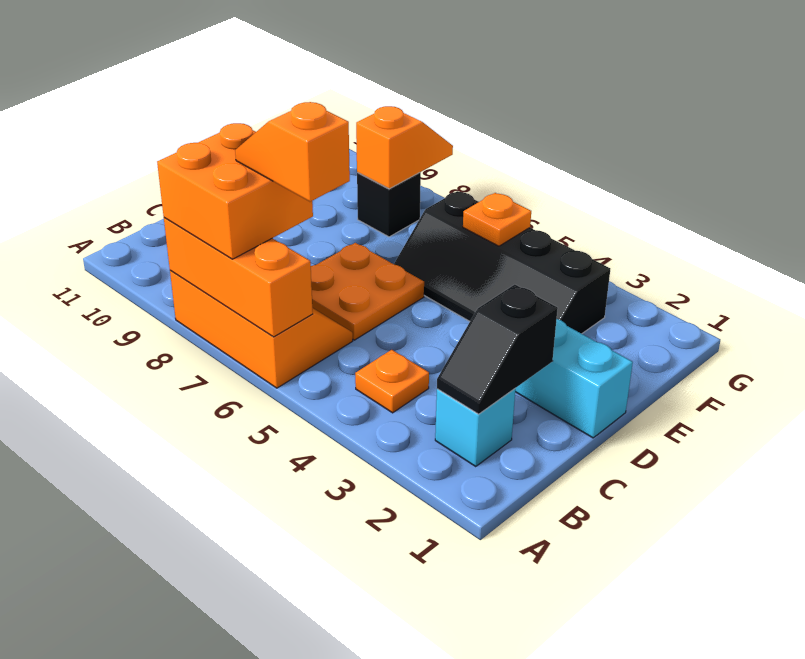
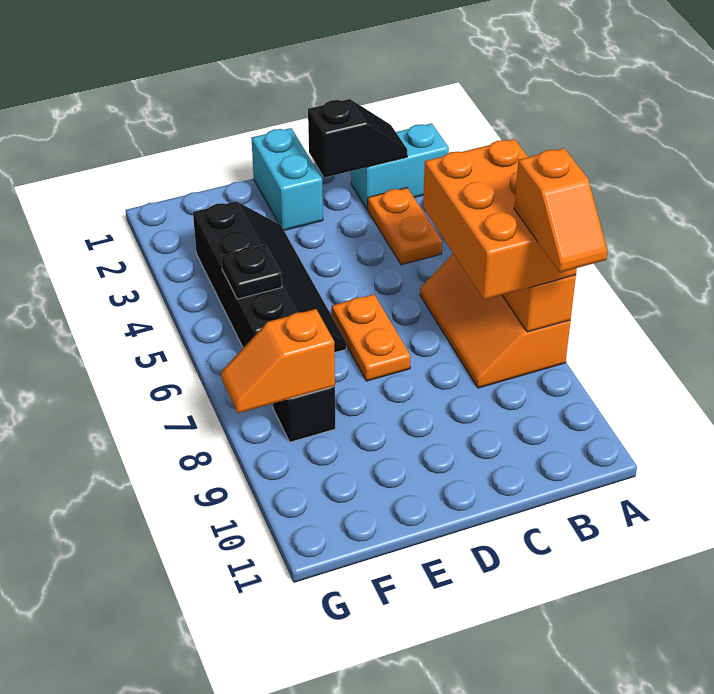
orange 2x2 brick [157,123,313,259] -> orange 2x3 brick [423,139,577,300]
cyan 1x1 brick [435,389,515,466] -> cyan 1x2 brick [351,123,449,209]
orange 1x1 plate [355,350,429,413] -> orange 1x2 plate [368,188,442,265]
orange 1x2 slope [235,102,350,202] -> orange 1x2 slope moved to [514,148,607,273]
orange 2x2 plate [311,243,424,340] -> orange 1x2 plate [332,294,411,381]
orange 1x1 plate [463,193,531,246] -> black 1x1 plate [221,244,282,299]

